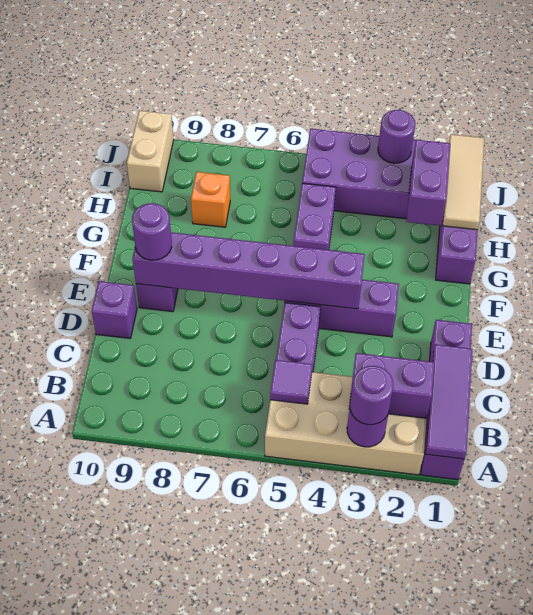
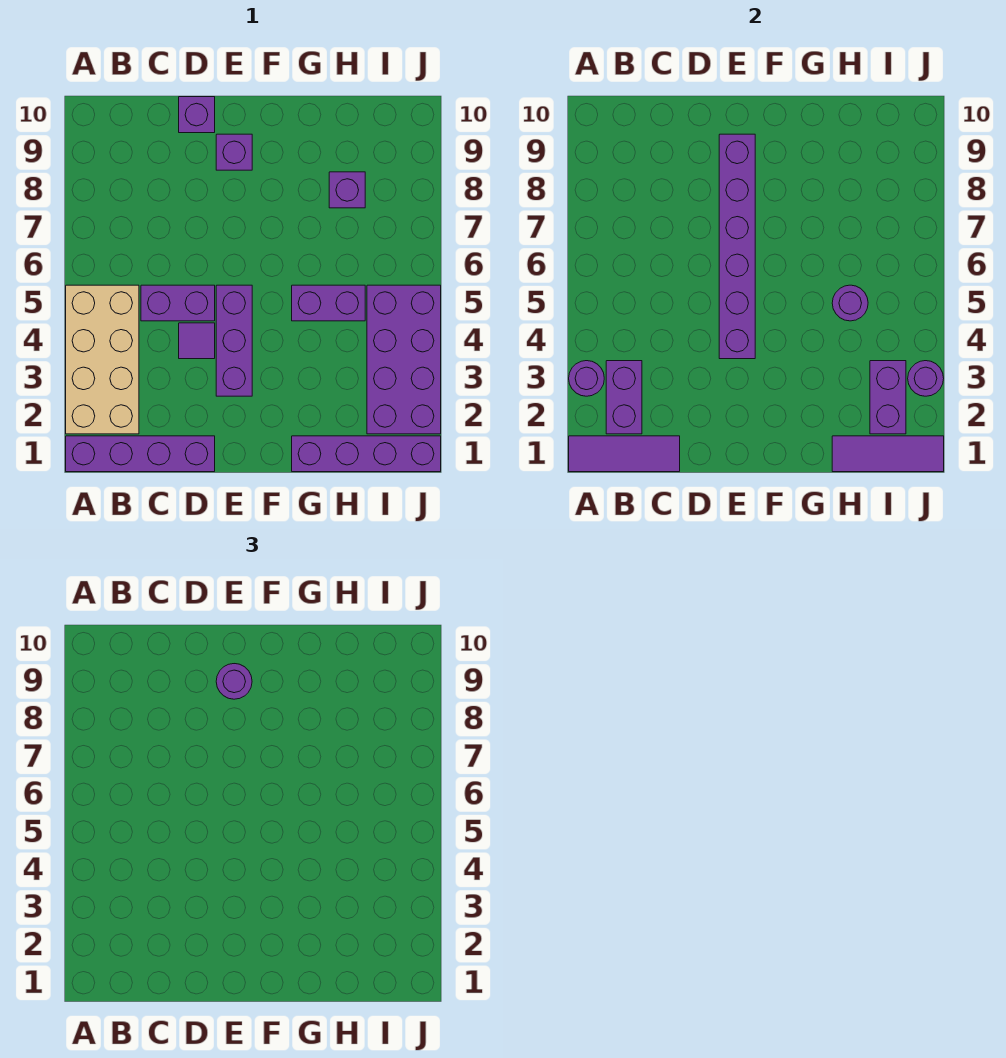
purple 1x1 round brick [350,366,393,425] -> purple 1x1 round brick moved to [832,285,868,321]
purple 1x1 tile [270,360,312,404] -> purple 1x1 tile moved to [179,323,215,359]
tan 1x3 tile [443,134,484,230] -> purple 1x3 tile [832,436,944,472]
purple 1x2 brick [407,140,450,226] -> purple 1x2 brick turned to [870,361,906,434]
orange 1x1 brick [191,172,230,227] -> purple 1x1 brick [329,172,365,208]
tan 1x2 brick [127,110,174,192] -> none

